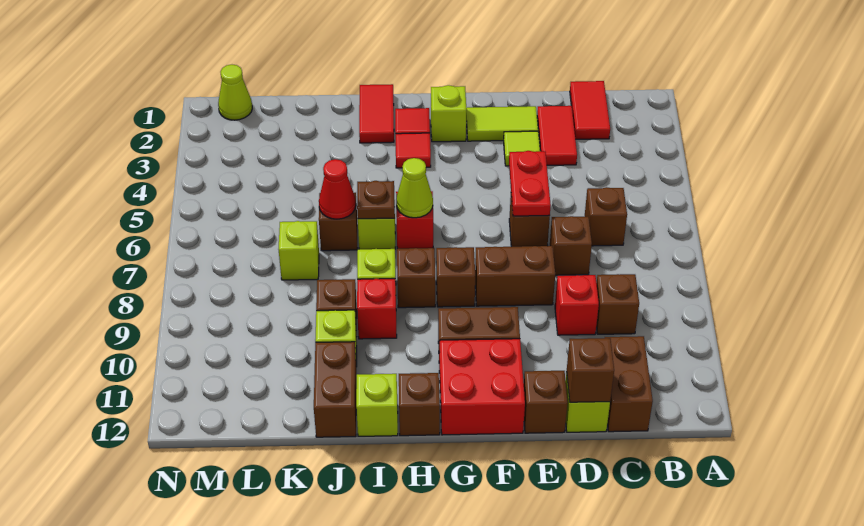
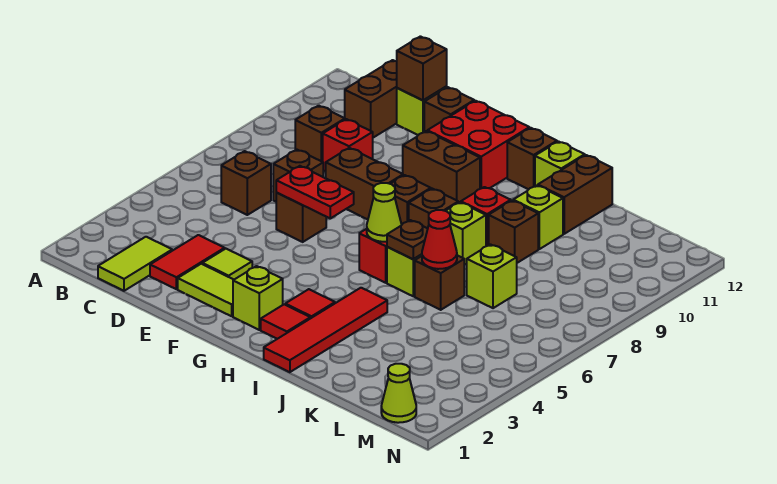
red 1x2 tile [570,81,610,139] -> lime 1x2 tile [98,237,172,291]
red 1x2 plate [509,151,551,216] -> red 1x2 plate turned to [276,166,354,219]
red 1x2 tile [359,84,394,143] -> red 1x4 tile [264,288,387,372]

